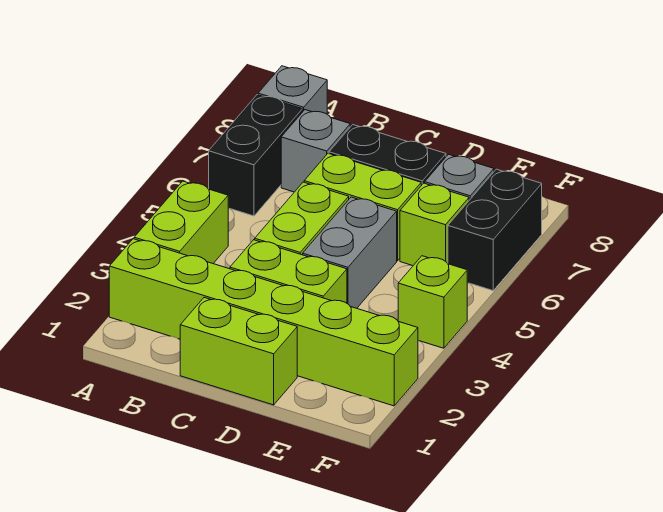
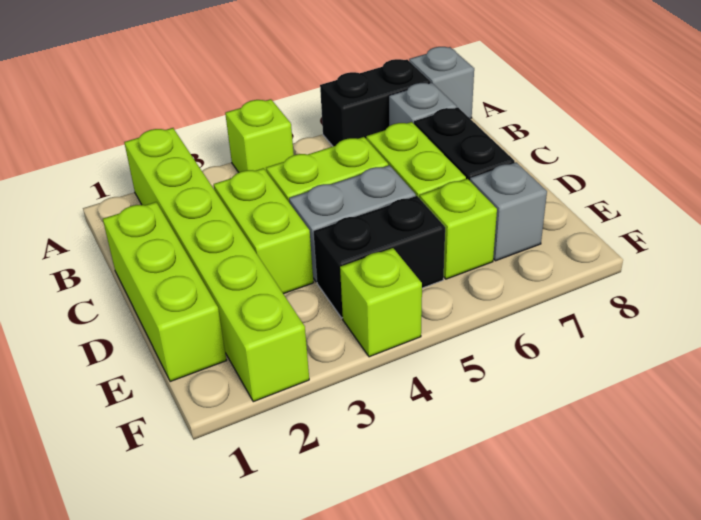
lime 1x2 brick [134,181,228,263] -> lime 1x1 brick [225,99,294,172]
lime 1x2 brick [180,298,297,405] -> lime 1x3 brick [103,202,226,382]
black 1x2 brick [448,169,542,291] -> black 1x2 brick moved to [314,196,445,318]

